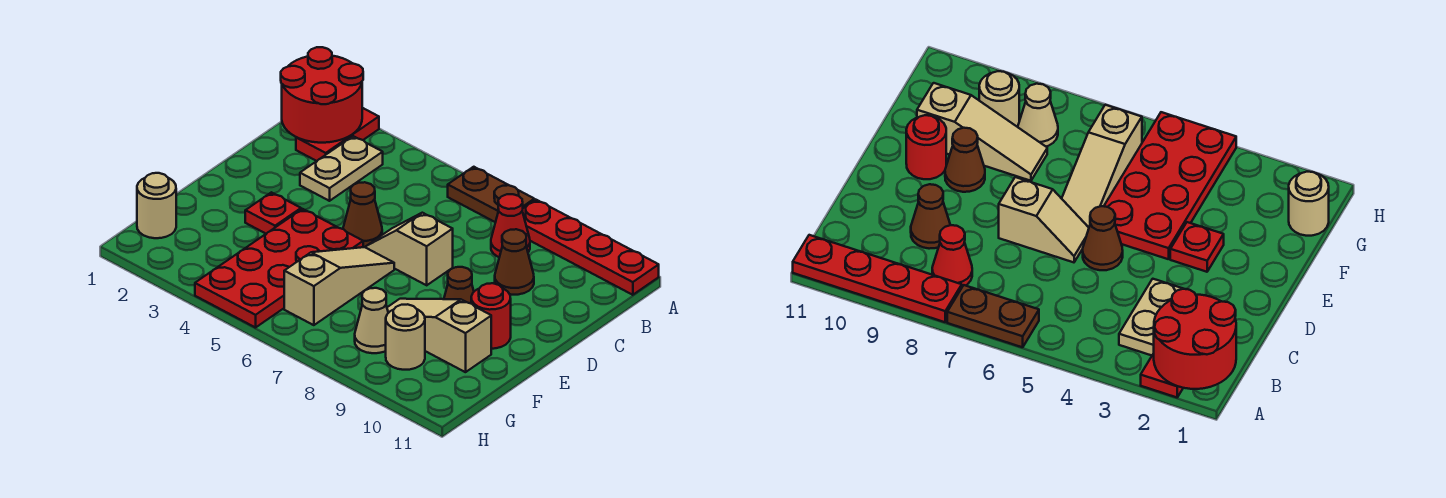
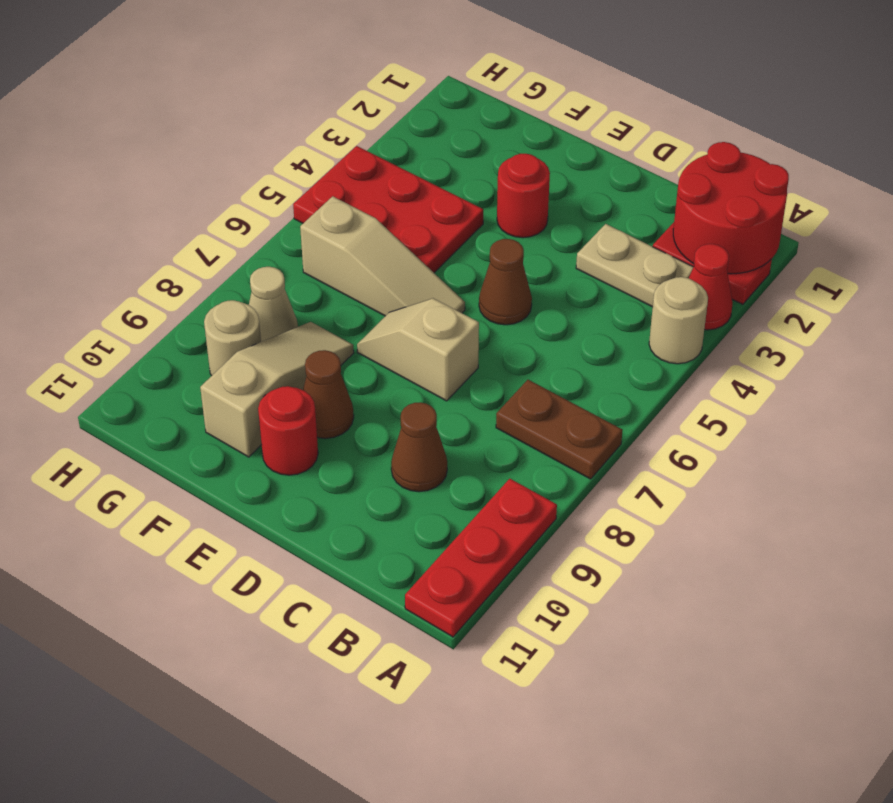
brown 1x2 plate [448,167,534,222] -> brown 1x2 plate turned to [496,380,623,479]
red 1x4 plate [522,200,659,295] -> red 1x3 plate [405,479,557,637]
red 1x1 cone [491,194,530,257] -> red 1x1 cone moved to [689,244,733,330]
tan 1x2 slope [366,213,453,285] -> tan 1x2 slope turned to [357,298,479,401]
red 1x1 plate [245,192,301,234] -> red 1x1 round brick [497,154,550,238]
red 2x4 plate [195,209,363,328] -> red 2x3 plate [293,146,483,273]
tan 1x1 round brick [137,173,176,238] -> tan 1x1 round brick moved to [649,277,708,364]

